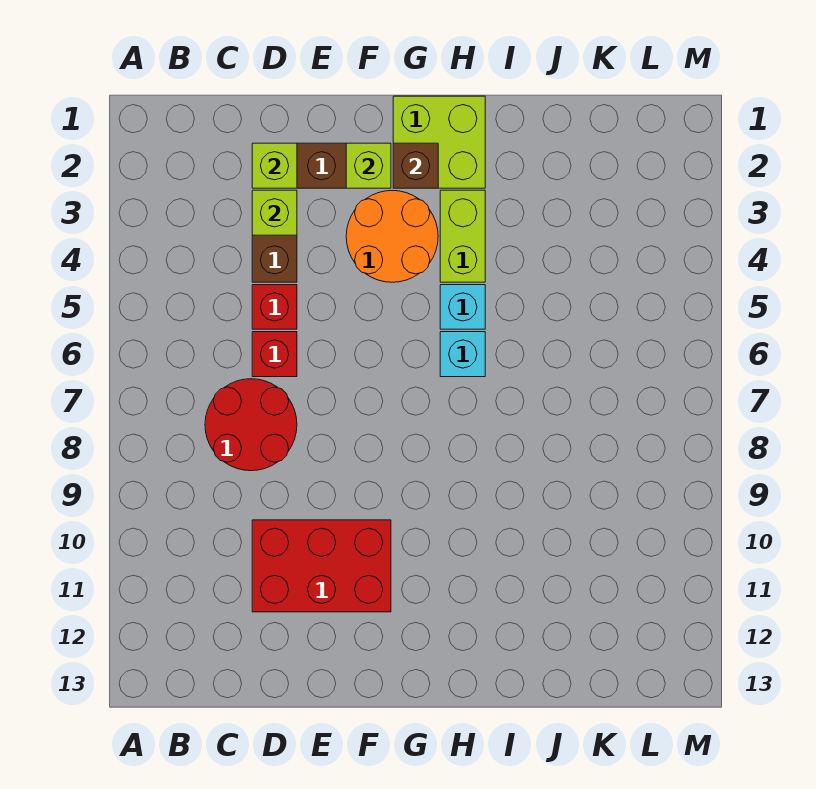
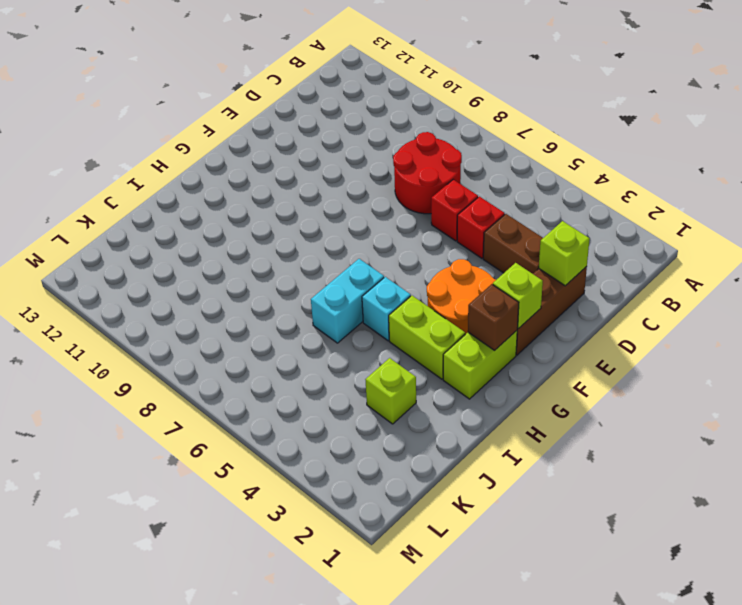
lime 1x1 brick [252,190,297,235] -> lime 1x1 brick moved to [365,358,416,424]
red 2x3 brick [252,520,391,612] -> none
lime 2x2 brick [393,96,485,188] -> lime 1x2 brick [443,331,517,399]
cyan 1x1 brick [440,332,485,377] -> cyan 1x2 brick [311,259,384,343]

